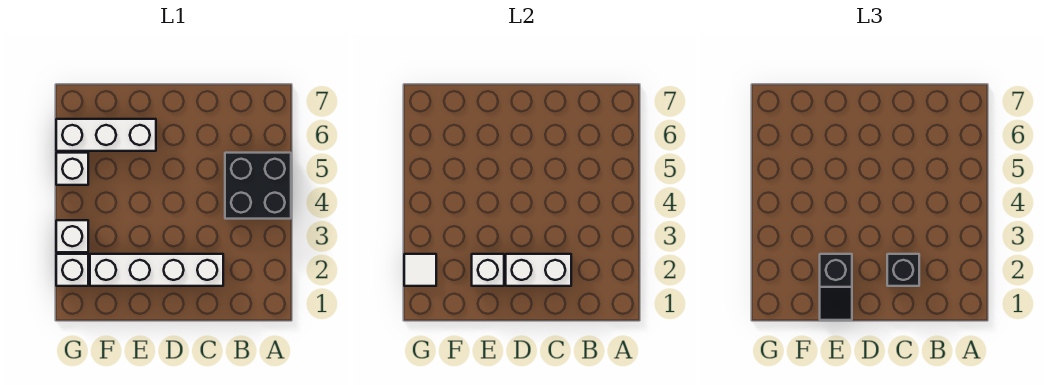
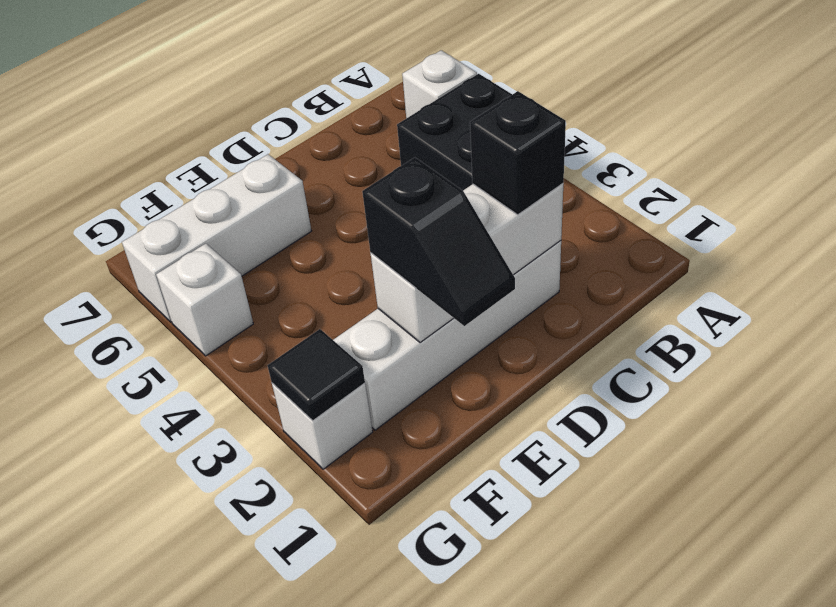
white 1x1 tile [404,254,436,286] -> black 1x1 tile [267,329,365,421]
white 1x1 brick [56,220,88,252] -> white 1x1 brick moved to [402,50,477,118]

